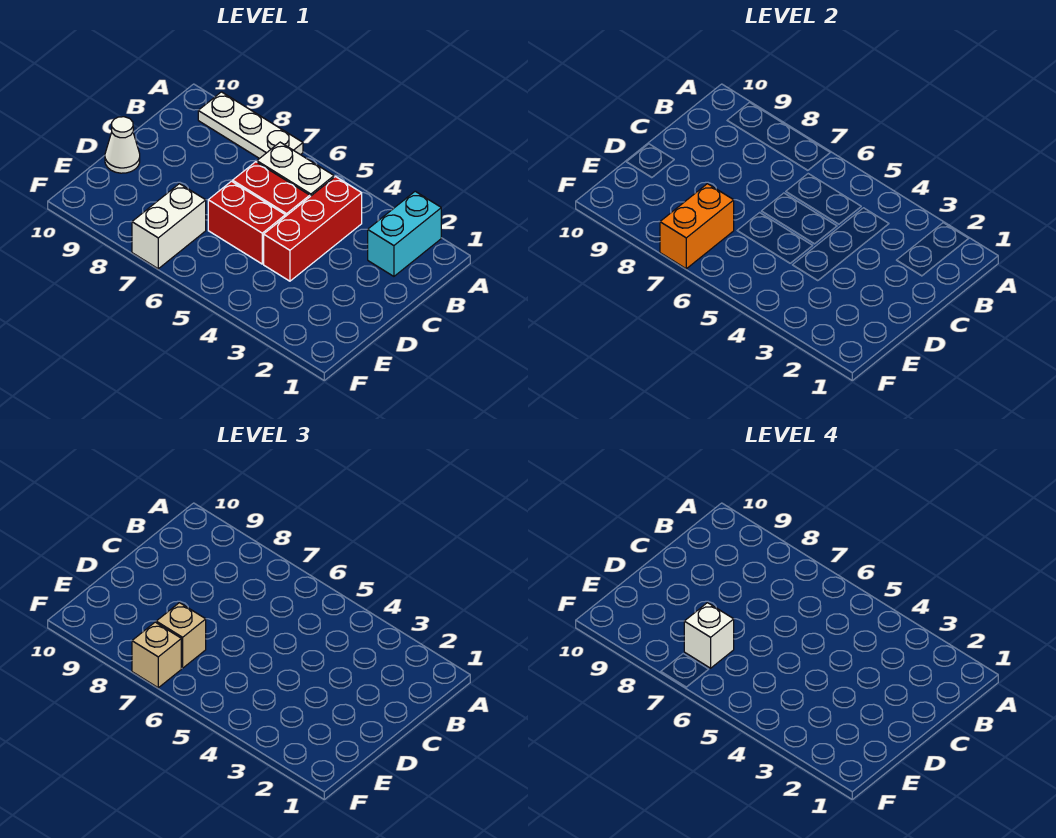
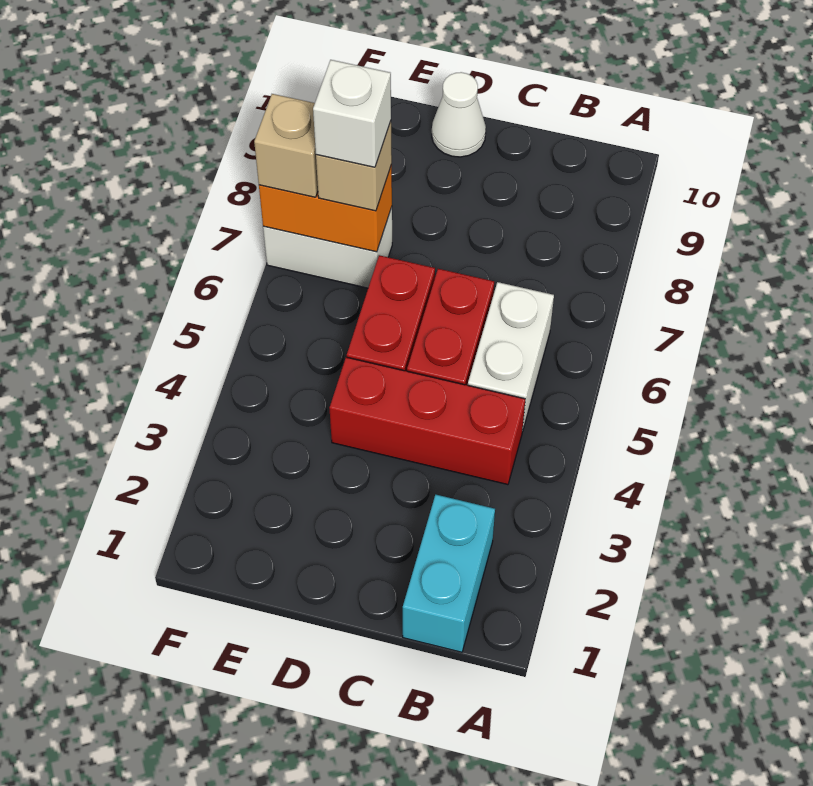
cyan 1x2 brick [368,191,441,276] -> cyan 1x2 brick turned to [403,495,495,652]
white 1x3 plate [198,92,303,159] -> none

